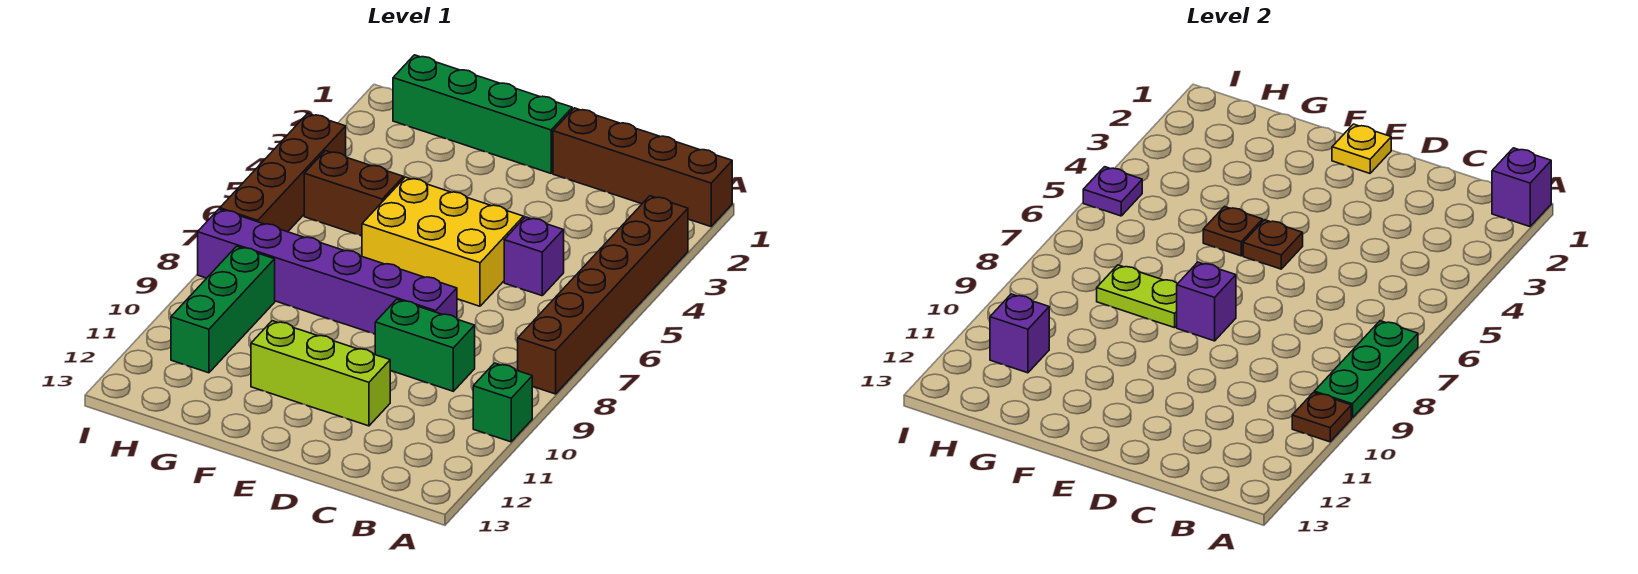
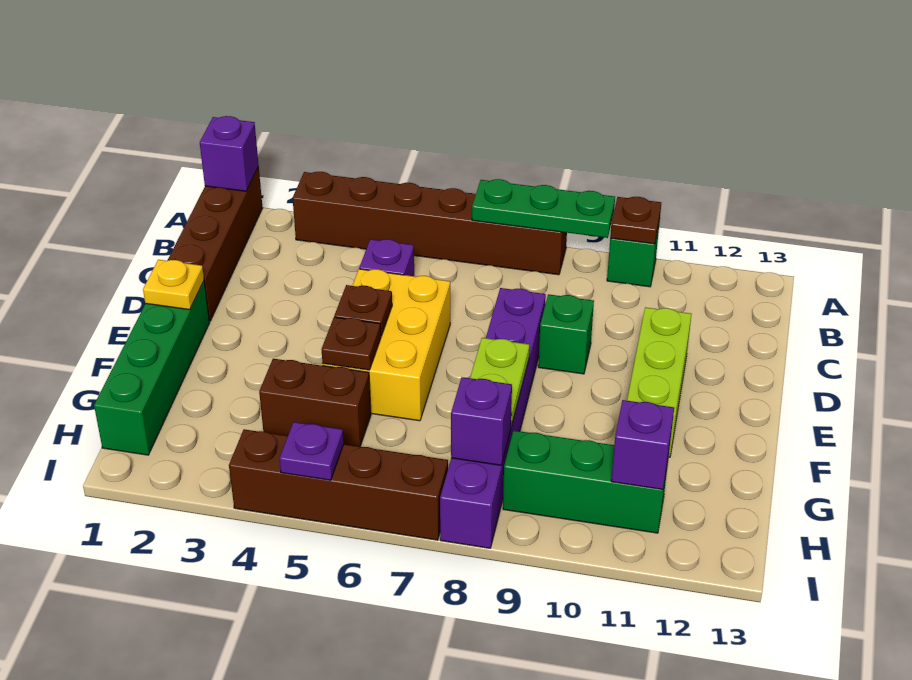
green 1x2 brick [375,299,475,391] -> green 1x1 brick [538,294,594,374]
purple 1x1 brick [1177,262,1236,341] -> purple 1x1 brick moved to [451,377,512,465]
brown 1x2 brick [304,151,404,236] -> brown 1x2 brick turned to [259,359,371,447]

